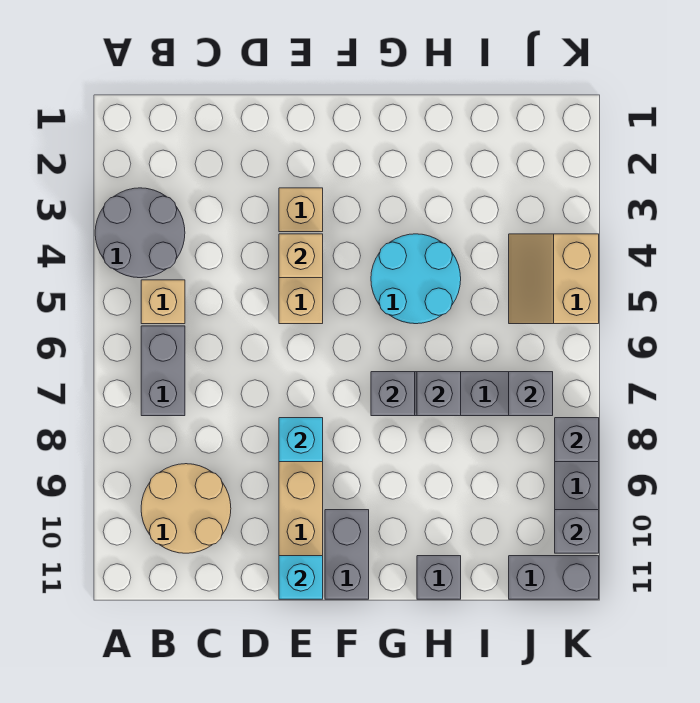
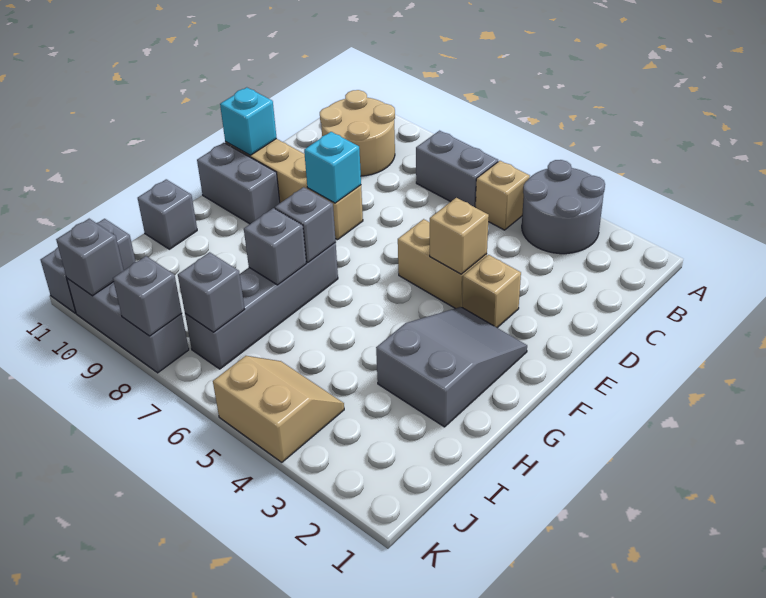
none -> grey 2x3 slope [376,307,527,427]
cyan 2x2 round brick [371,234,461,324] -> none

